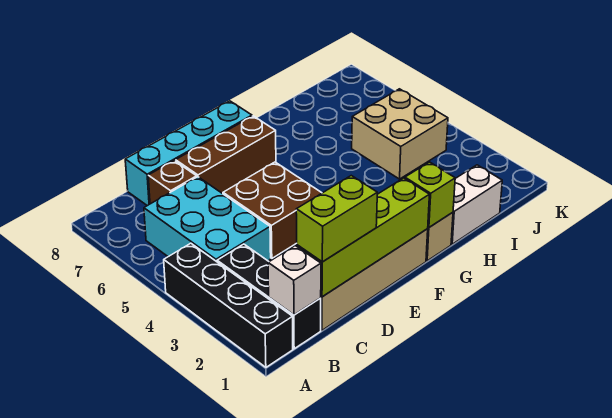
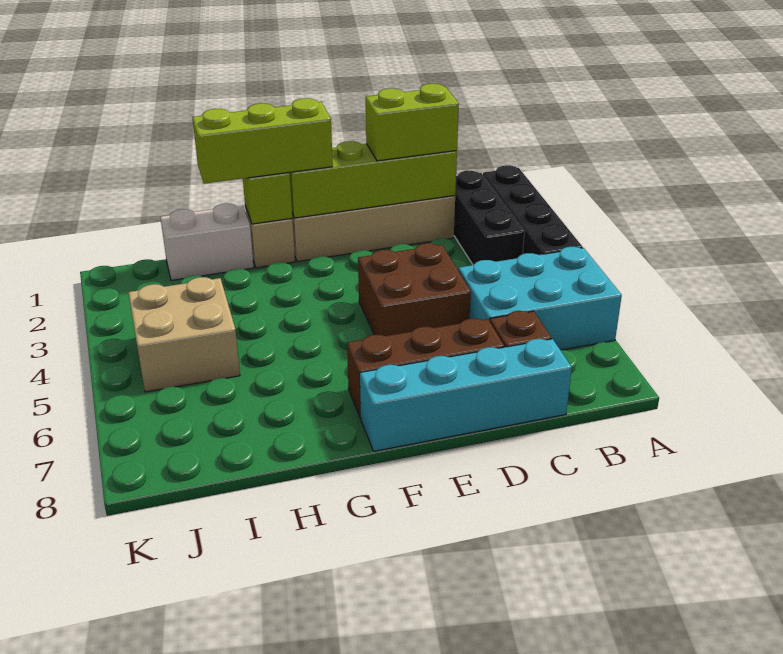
white 1x1 brick [268,246,321,315] -> none
cyan 2x3 brick [144,177,271,262] -> cyan 2x3 brick turned to [458,247,622,350]
none -> lime 1x3 brick [192,98,333,184]

